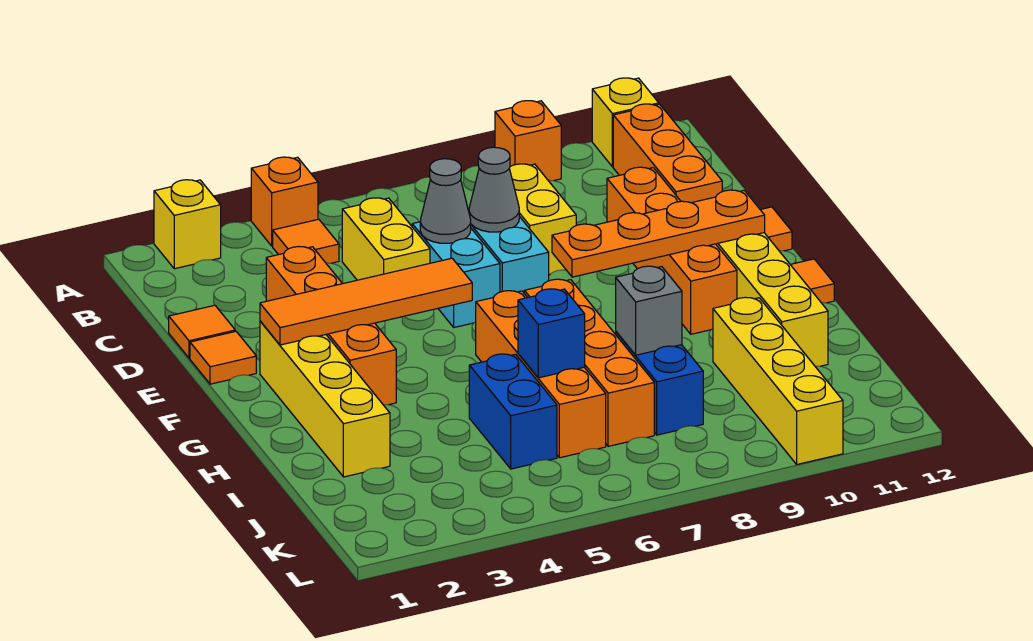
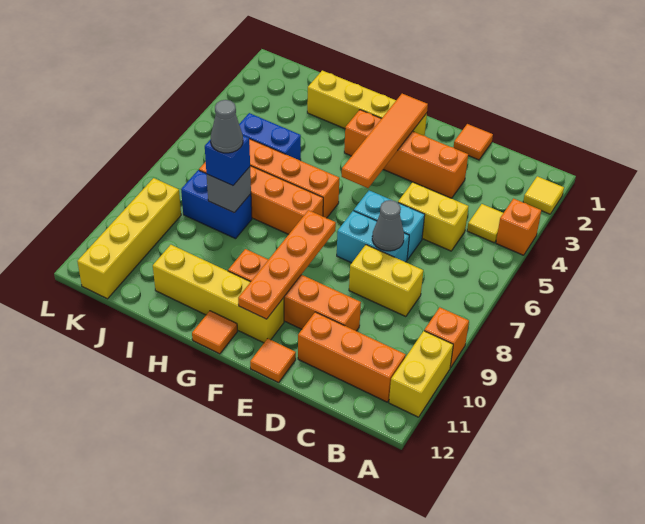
yellow 1x1 brick [154,180,221,269] -> yellow 1x1 tile [523,176,564,214]
yellow 1x1 brick [592,78,659,167] -> yellow 1x2 brick [389,331,453,417]
orange 1x1 tile [273,219,339,263] -> yellow 1x1 tile [467,204,503,243]
grey 1x1 cone [420,159,471,243] -> grey 1x1 cone moved to [211,100,243,153]
orange 1x1 tile [190,331,256,384] -> none
blue 1x1 brick [518,289,585,378] -> blue 1x1 brick moved to [205,136,250,186]
yellow 1x4 brick [713,297,843,464] -> yellow 1x4 brick turned to [77,178,181,299]

